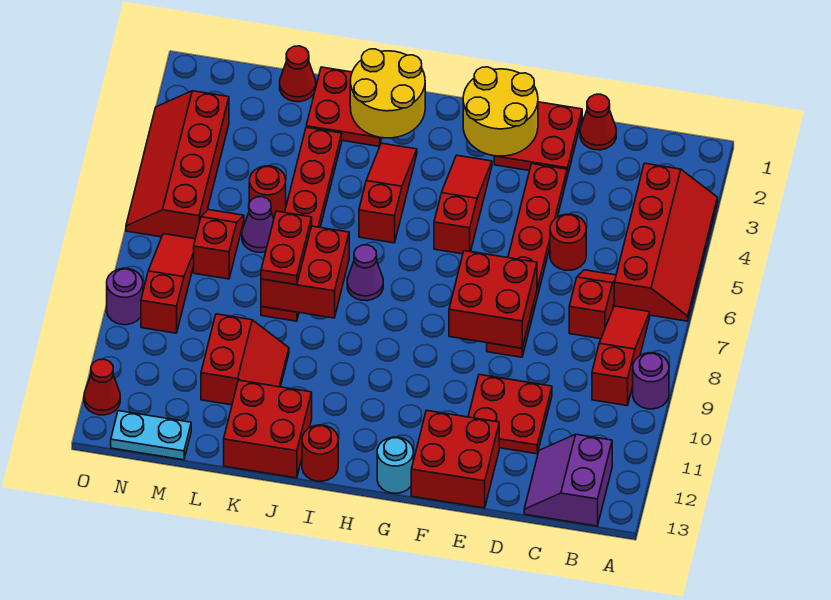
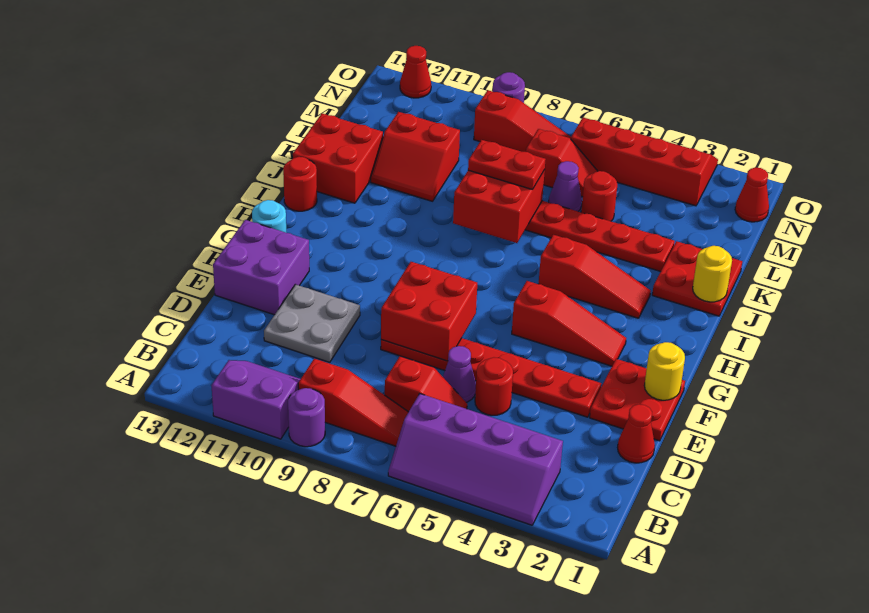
red 2x4 slope [614,163,717,321] -> purple 2x4 slope [388,394,563,525]
purple 2x2 slope [524,434,612,526] -> purple 2x2 slope moved to [211,360,300,439]
red 2x2 plate [468,375,552,454] -> grey 2x2 plate [264,284,360,362]
red 2x2 brick [411,410,499,508] -> purple 2x2 brick [213,220,309,315]
yellow 2x2 round brick [463,67,538,156] -> yellow 1x1 round brick [644,342,685,400]
yellow 2x2 round brick [350,49,425,138] -> yellow 1x1 round brick [693,246,732,302]
purple 1x1 cone [347,245,383,301] -> purple 1x1 cone moved to [443,346,476,402]
red 1x1 cone [280,46,316,102] -> red 1x1 cone moved to [735,168,769,222]
cyan 1x2 plate [111,411,191,460] -> none

